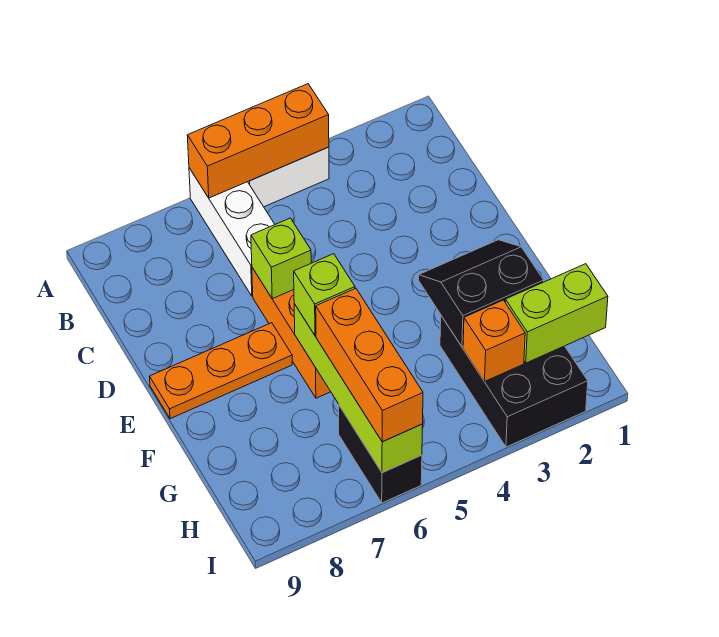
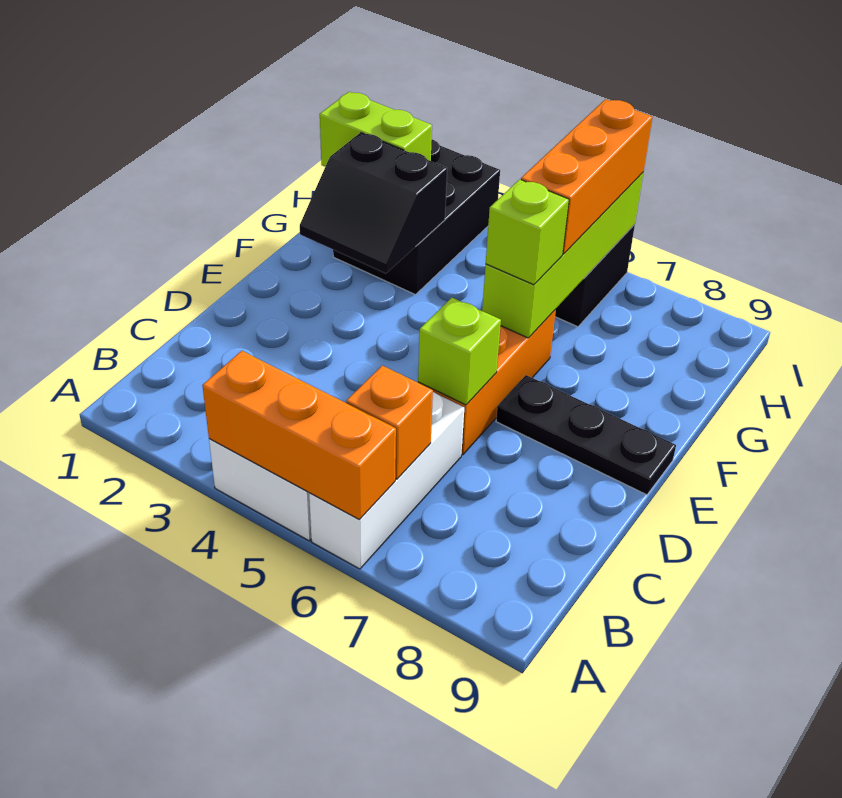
orange 1x3 plate [150,323,292,419] -> black 1x3 plate [496,375,676,495]
orange 1x1 brick [463,300,525,381] -> orange 1x1 brick moved to [346,366,433,479]

